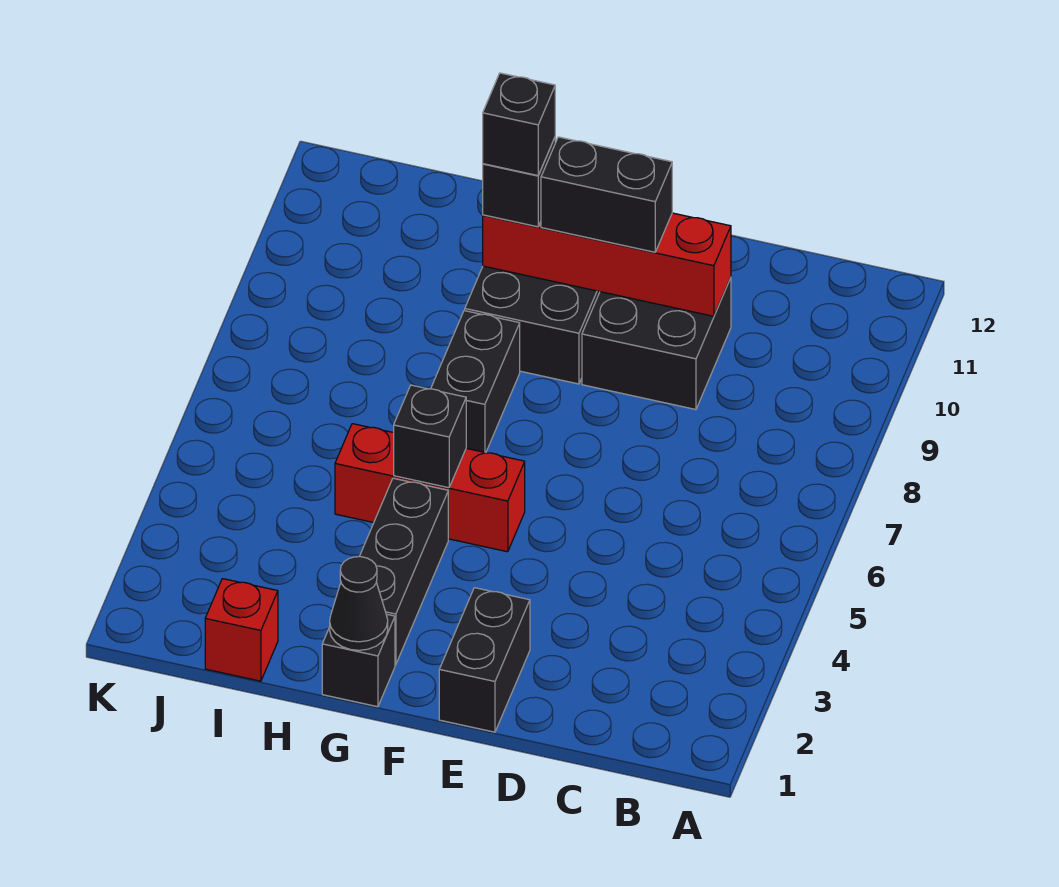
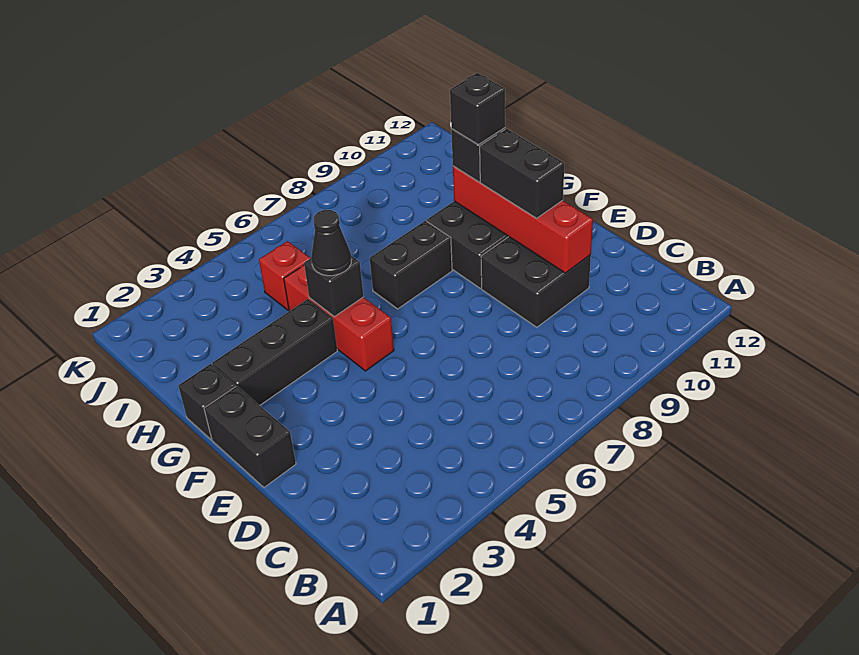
black 1x2 brick [439,588,530,732] -> black 1x2 brick turned to [204,386,296,487]
black 1x1 cone [330,557,388,650] -> black 1x1 cone moved to [311,210,351,276]
red 1x1 brick [205,579,278,681] -> red 1x1 brick moved to [259,241,310,310]

